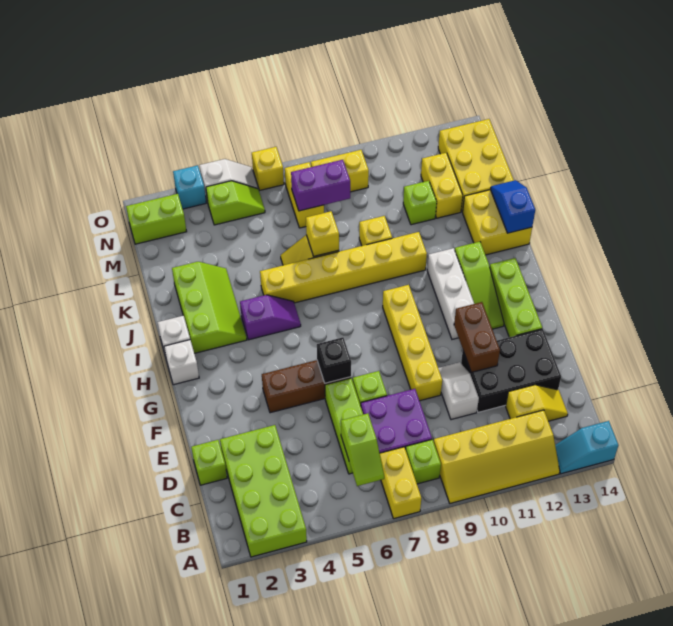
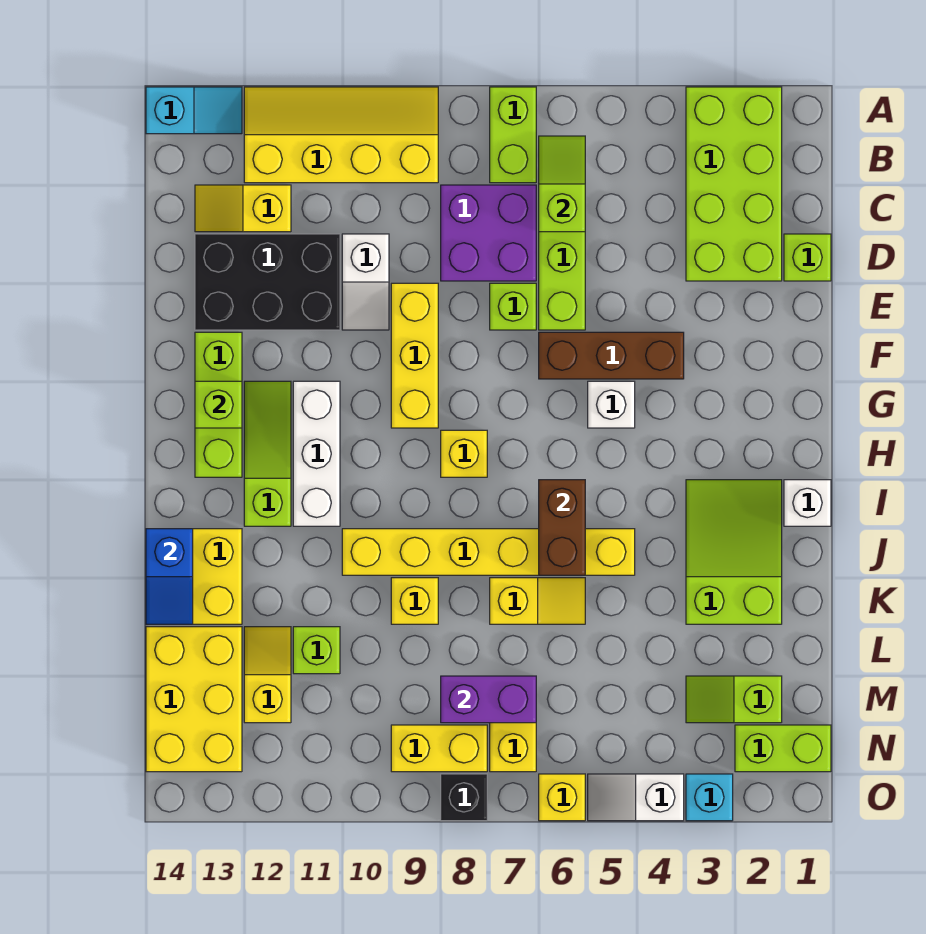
yellow 1x2 brick [380,447,421,519] -> lime 1x2 brick [490,87,536,183]
lime 1x1 brick [406,440,441,484] -> lime 1x1 brick moved to [195,381,242,428]
yellow 1x4 brick [383,285,442,401] -> yellow 1x3 brick [391,283,438,428]
brown 1x2 brick [454,302,500,373] -> brown 1x2 brick moved to [539,480,585,575]
black 1x1 brick [317,337,351,383] -> black 1x1 brick moved to [441,774,487,821]
white 1x1 brick [164,340,199,385] -> white 1x1 brick moved to [588,381,635,428]
lime 2x3 slope [172,262,247,353] -> lime 2x3 slope turned to [686,480,782,624]
purple 1x2 slope [240,295,301,340] -> none
yellow 1x1 brick [306,211,339,256] -> yellow 1x1 brick moved to [441,430,487,477]
yellow 1x2 brick [421,153,463,218] -> yellow 1x2 slope [244,627,291,723]
lime 1x2 slope [206,181,265,225] -> lime 1x2 slope moved to [686,676,782,723]

